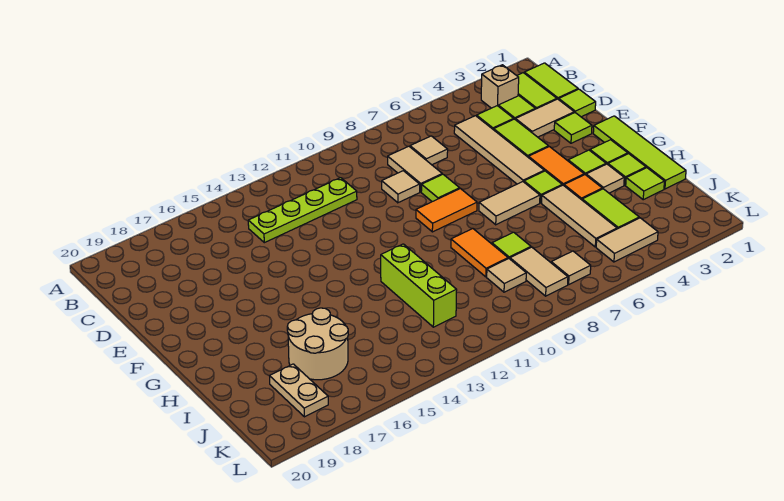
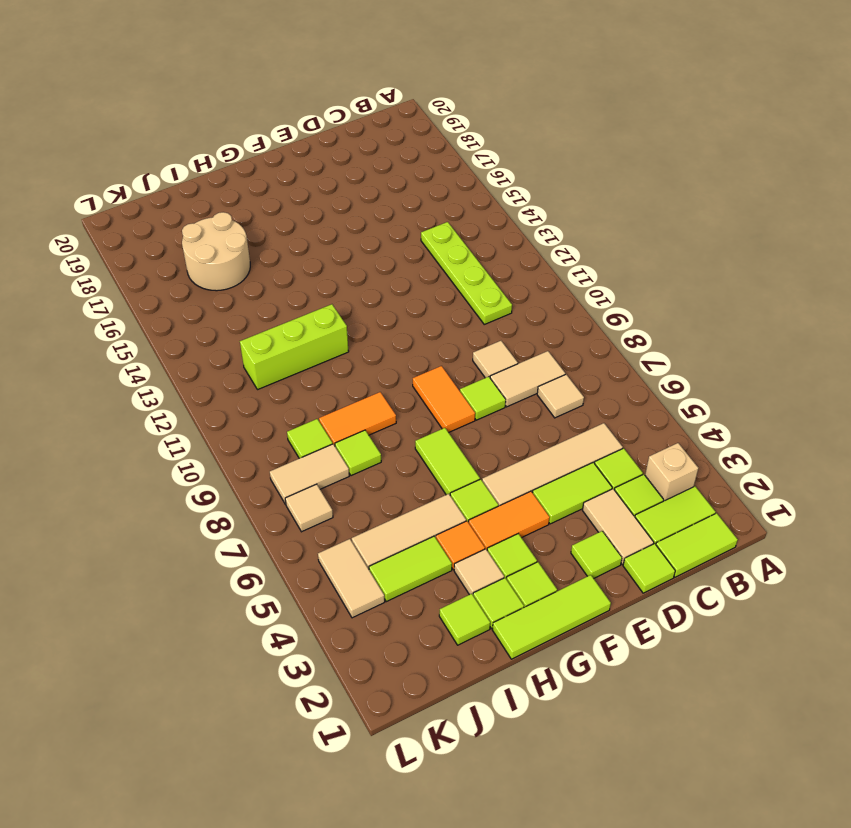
lime 1x4 tile [593,116,686,189] -> lime 1x3 tile [492,575,611,659]
tan 1x2 tile [479,182,540,225] -> lime 1x2 tile [415,428,480,495]
tan 1x1 tile [487,259,526,292] -> lime 1x1 tile [287,419,333,458]
tan 1x2 plate [270,364,328,417] -> none

